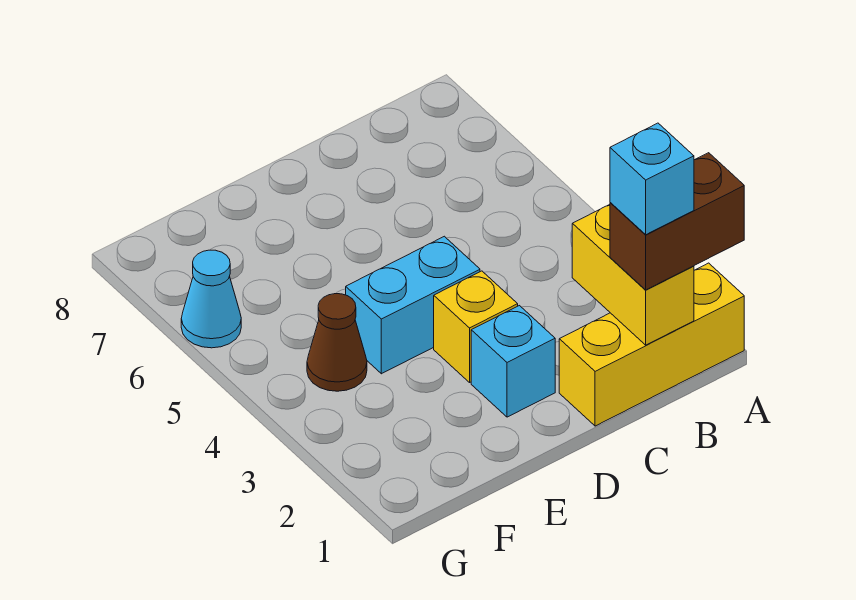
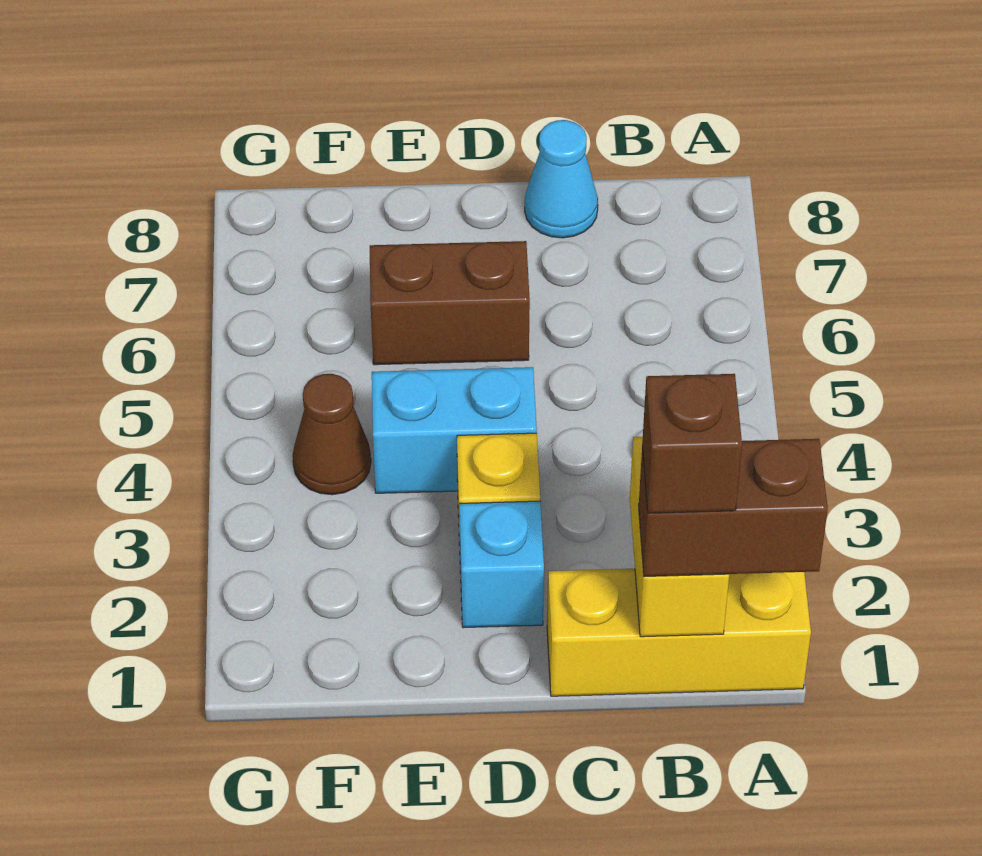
cyan 1x1 brick [610,123,694,235] -> brown 1x1 brick [642,374,742,513]
none -> brown 1x2 brick [370,241,530,365]
cyan 1x1 cone [181,250,241,348] -> cyan 1x1 cone moved to [525,120,598,238]

